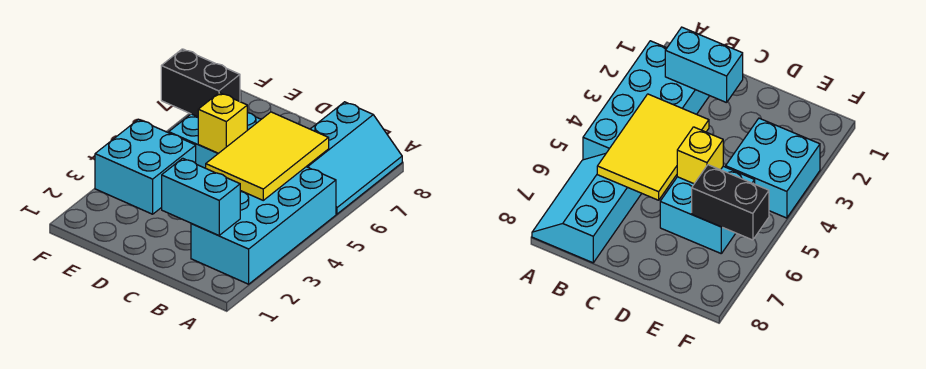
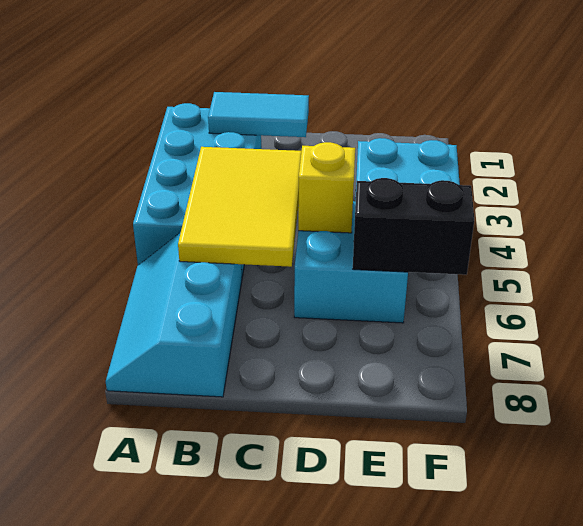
cyan 1x2 brick [162,158,240,236] -> cyan 1x2 tile [208,92,309,137]

